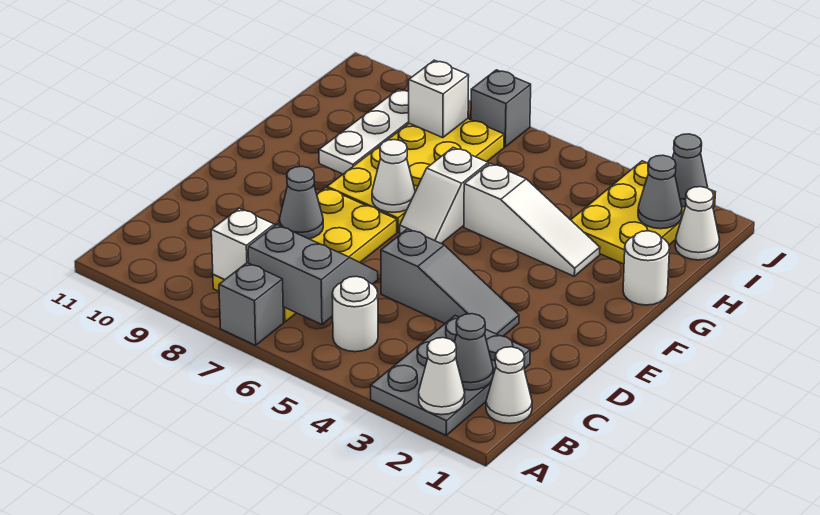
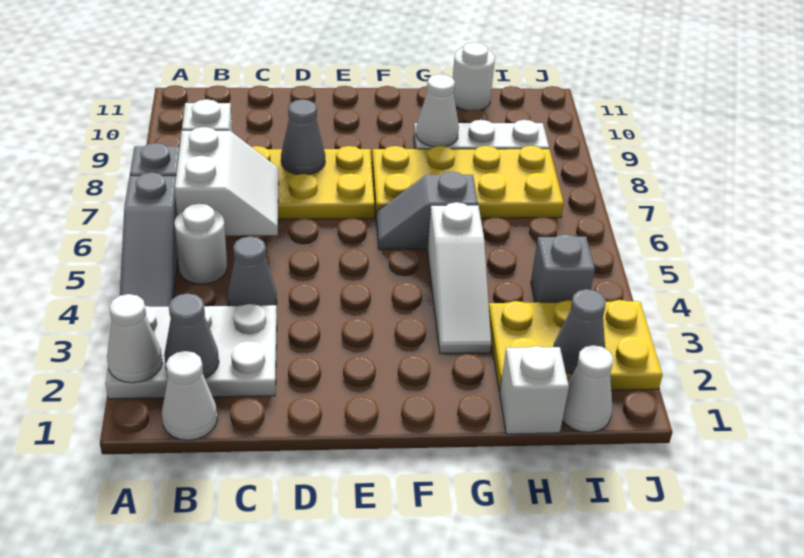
grey 2x3 plate [371,316,530,435] -> white 2x3 plate [105,304,277,399]
grey 2x2 slope [248,225,378,325] -> white 2x2 slope [175,127,279,236]
grey 1x3 slope [381,229,519,336] -> grey 1x3 slope moved to [120,173,178,307]
white 1x2 slope [400,147,488,244] -> grey 1x2 slope [376,172,478,250]
white 1x1 cone [372,140,415,212] -> white 1x1 cone moved to [416,74,459,147]
white 1x1 round brick [623,231,670,305] -> white 1x1 round brick moved to [453,42,495,111]
white 1x1 brick [409,60,469,138] -> white 1x1 brick moved to [500,346,569,434]
grey 1x1 cone [672,134,707,207] -> grey 1x1 cone moved to [227,237,277,306]
grey 1x1 brick [471,70,531,147] -> grey 1x1 brick moved to [531,234,595,302]

